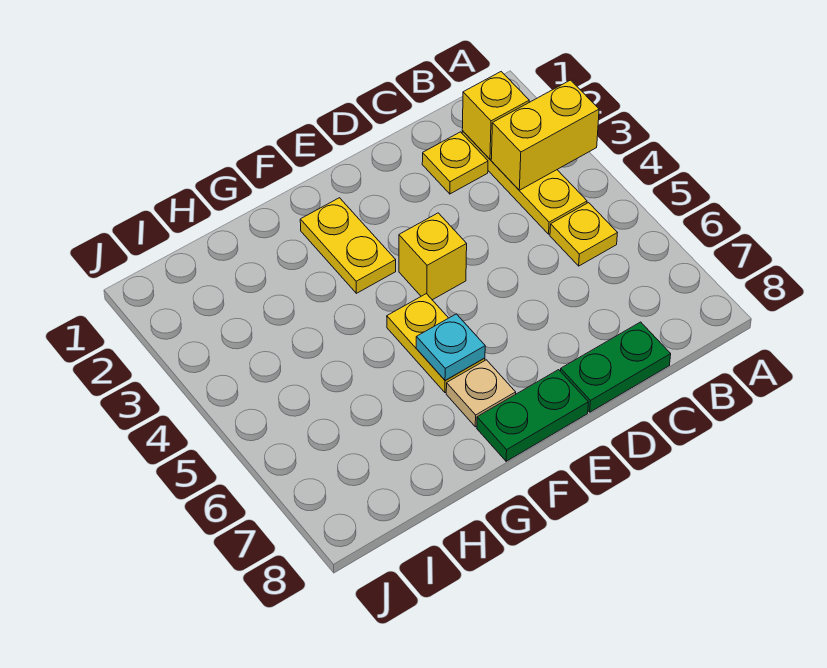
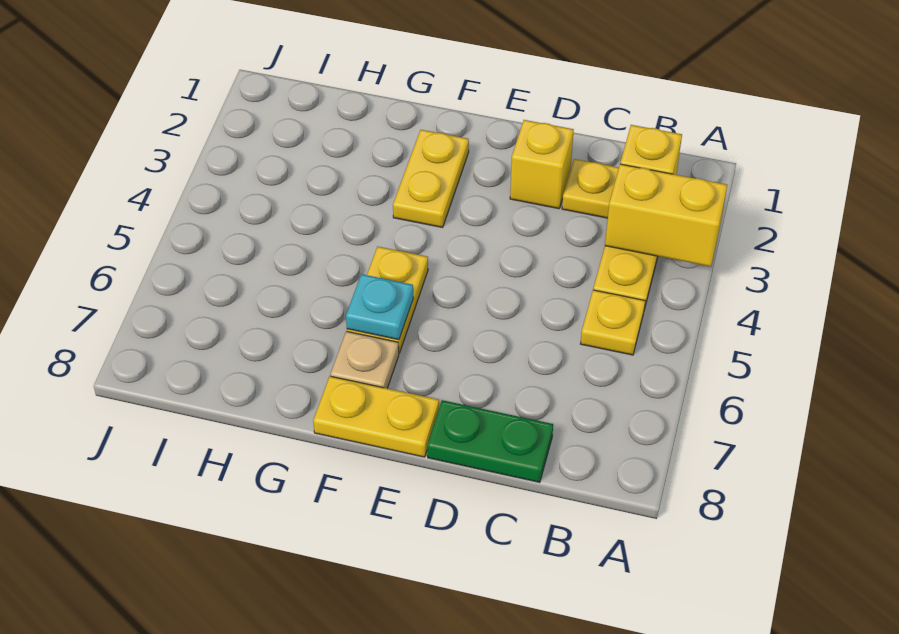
yellow 1x1 brick [399,213,467,300] -> yellow 1x1 brick moved to [510,120,574,209]
green 1x2 plate [477,370,588,461] -> yellow 1x2 plate [313,376,439,457]

